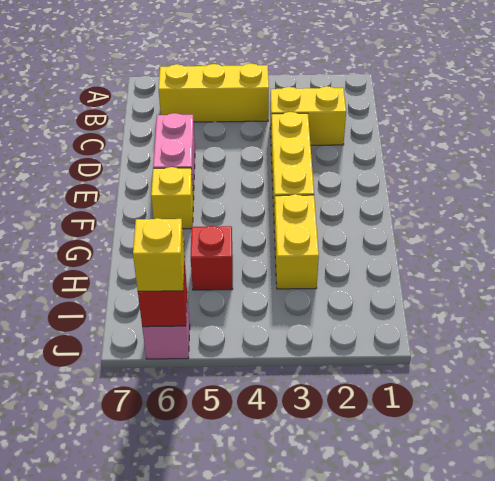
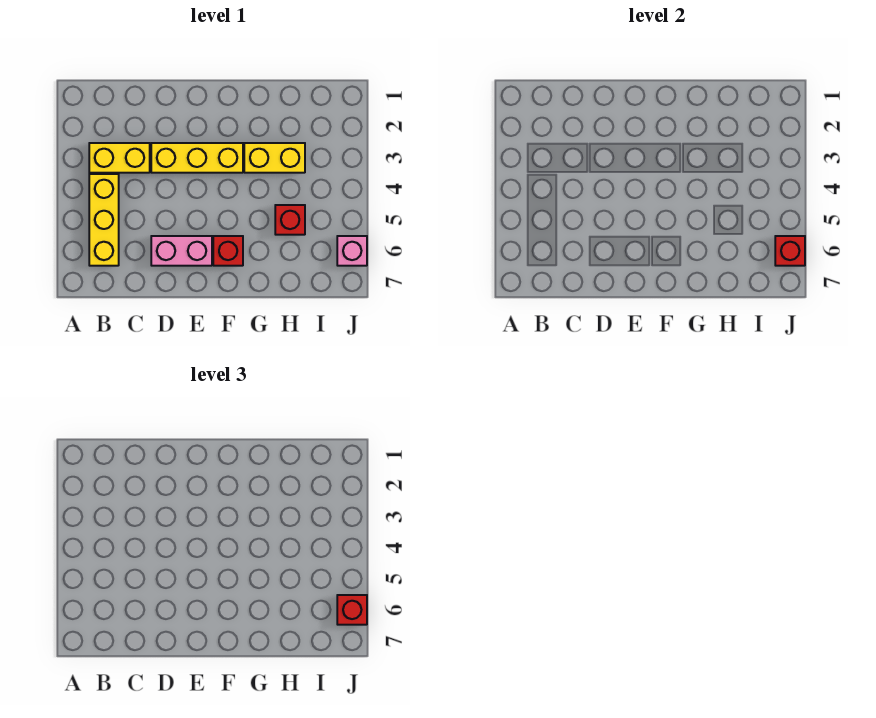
yellow 1x2 brick [270,86,346,145] -> yellow 1x2 brick turned to [89,143,150,173]
yellow 1x1 brick [151,167,193,229] -> red 1x1 brick [213,236,243,266]
yellow 1x1 brick [133,218,185,291] -> red 1x1 brick [337,595,367,625]

